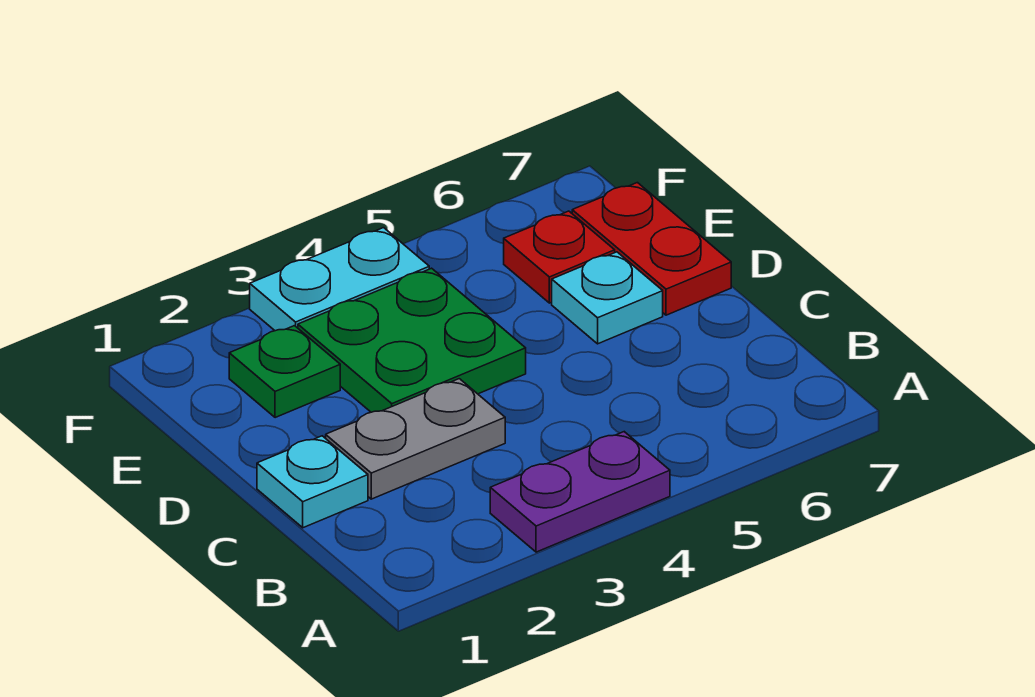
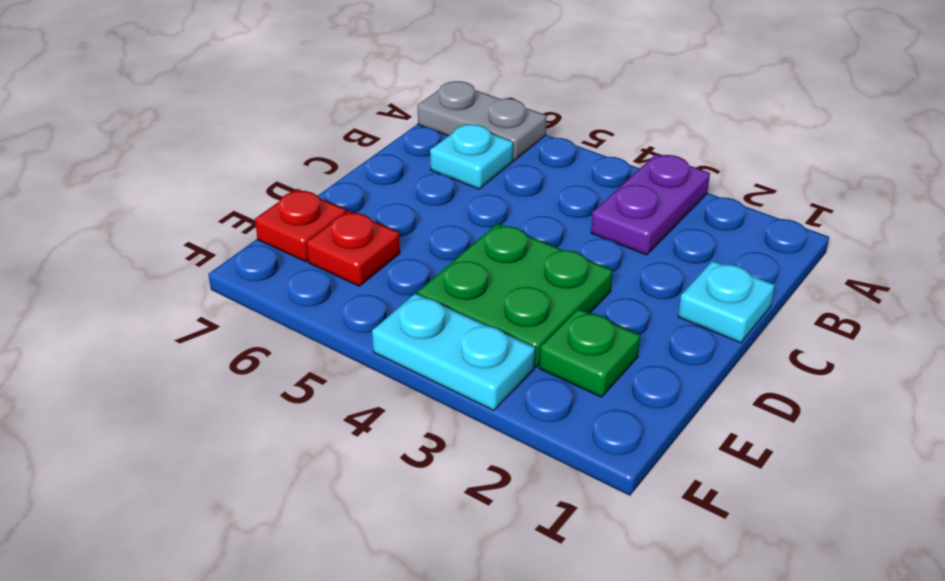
purple 1x2 plate [490,432,670,552] -> purple 1x2 plate turned to [591,154,710,255]
grey 1x2 plate [326,379,505,499] -> grey 1x2 plate moved to [418,81,546,161]
cyan 1x1 plate [552,252,663,344] -> cyan 1x1 plate moved to [430,124,513,189]
red 1x2 plate [572,183,731,315] -> red 1x1 plate [255,189,346,262]

